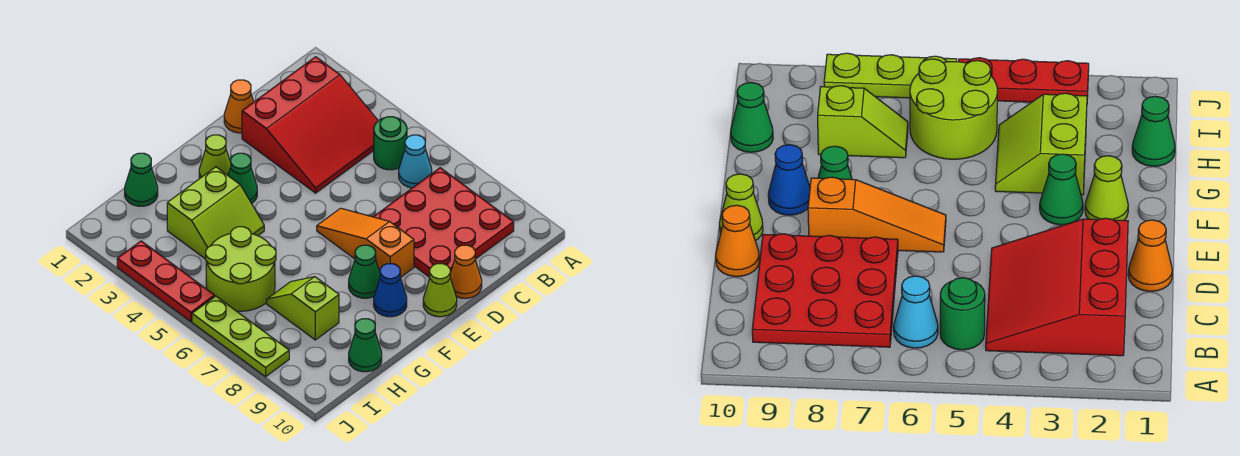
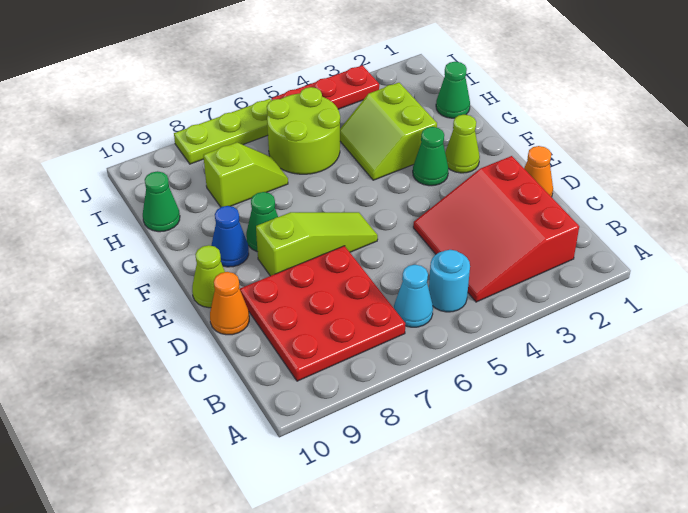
green 1x1 round brick [374,117,407,170] -> cyan 1x1 round brick [429,250,470,312]
orange 1x3 slope [317,208,414,278] -> lime 1x3 slope [256,212,378,276]

